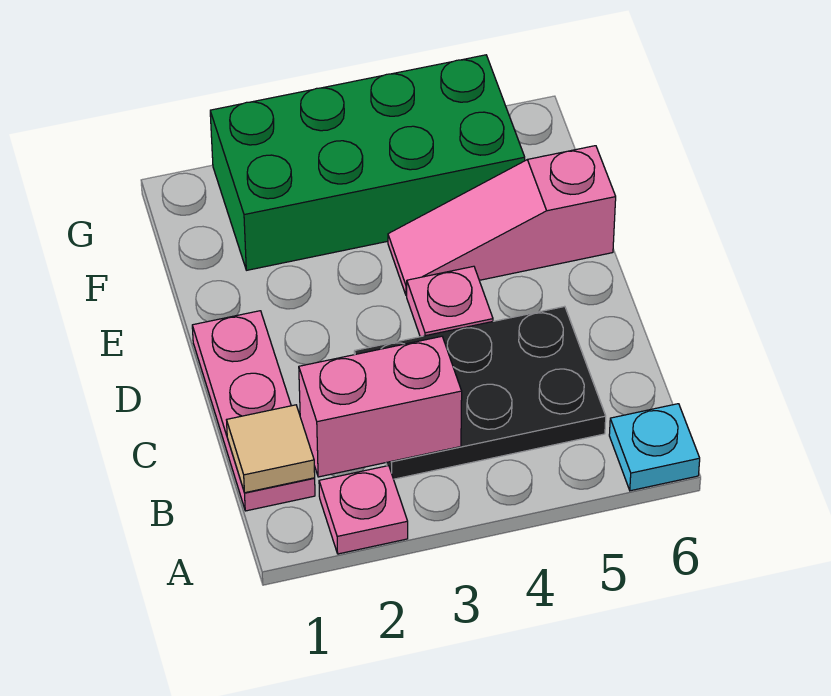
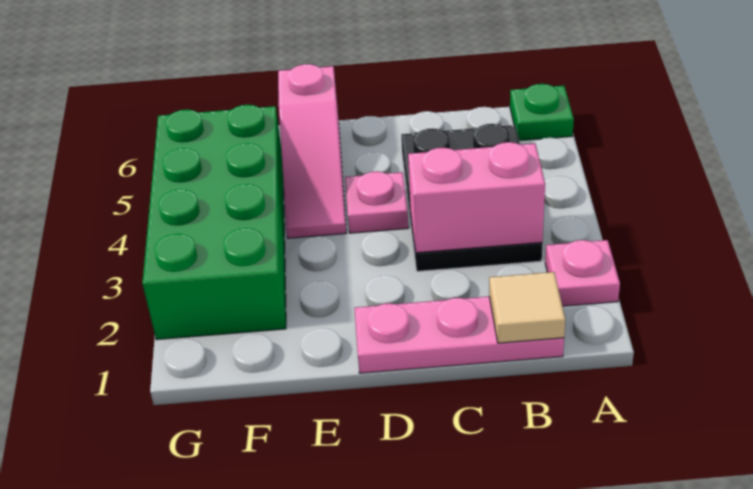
cyan 1x1 plate [609,404,700,491] -> green 1x1 plate [510,84,574,141]
pink 1x2 brick [299,336,462,477] -> pink 1x2 brick turned to [408,142,545,253]

